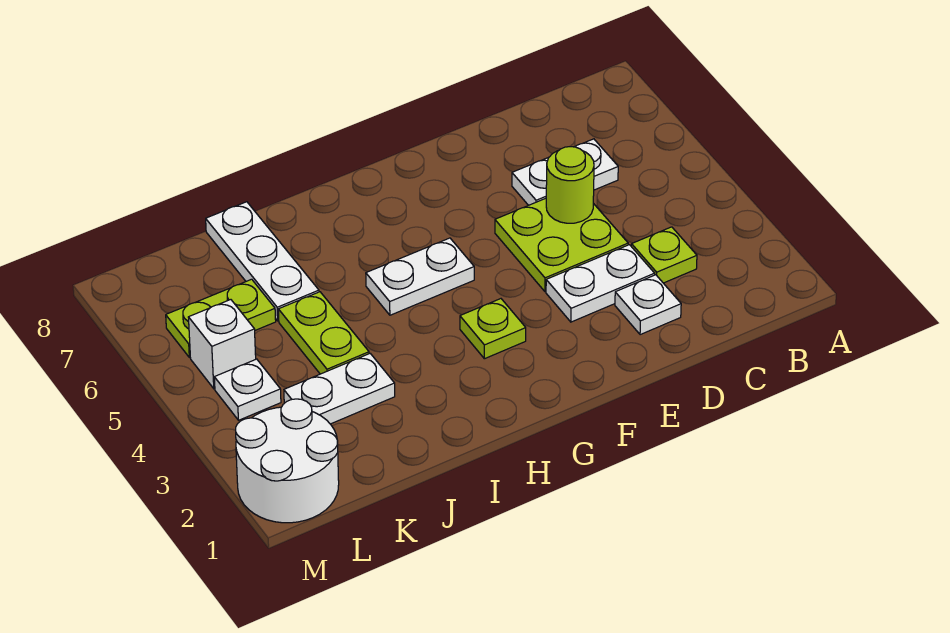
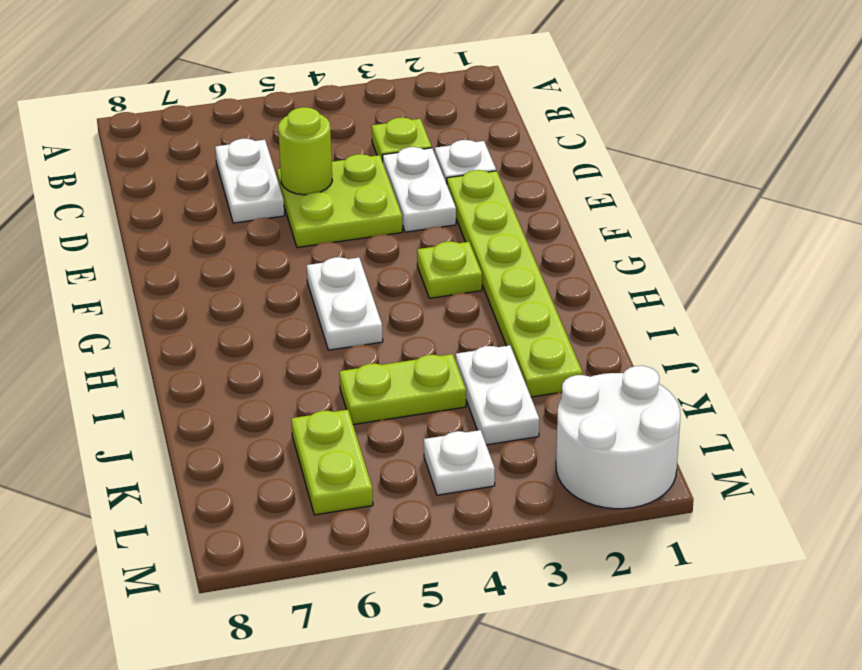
none -> lime 1x6 plate [447,170,582,397]
white 1x3 plate [206,202,319,321] -> none
white 1x1 brick [188,300,256,389] -> none

